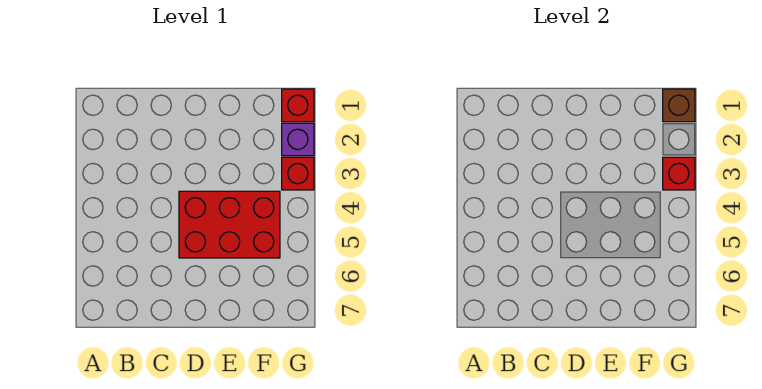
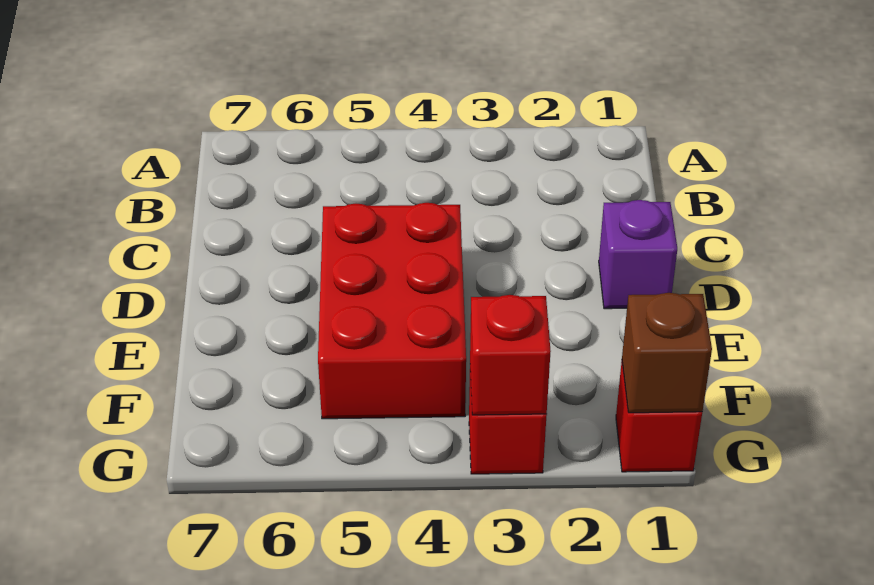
purple 1x1 brick [282,123,314,156] -> purple 1x1 brick moved to [599,200,677,309]

